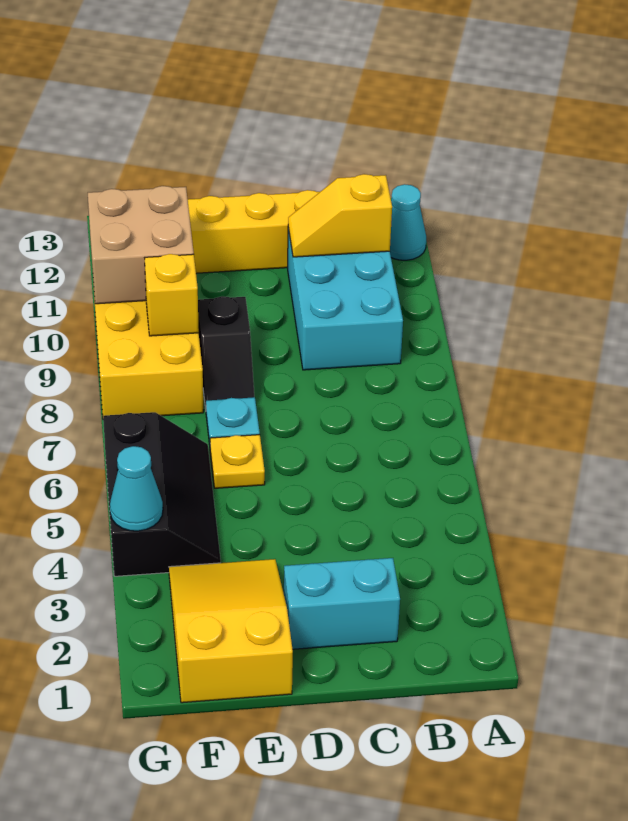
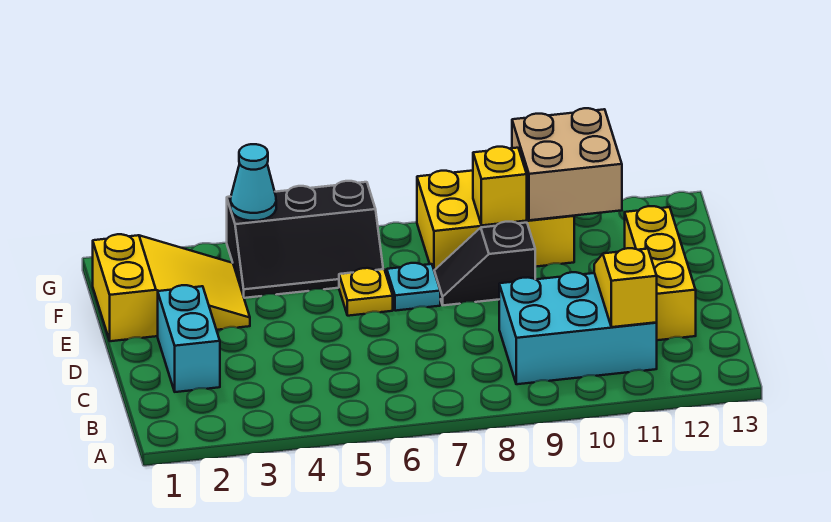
cyan 1x1 cone [390,184,426,260] -> none

